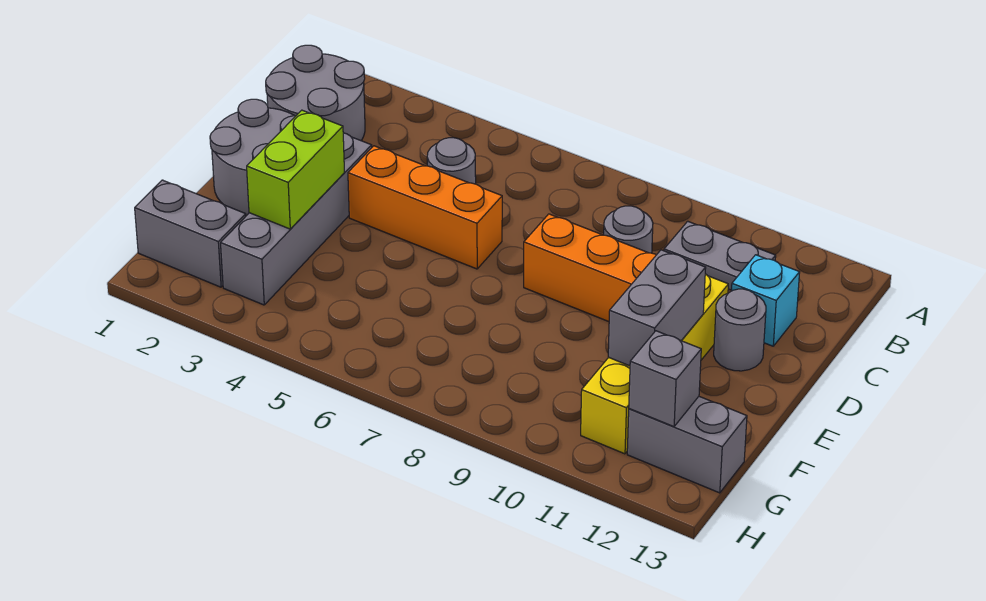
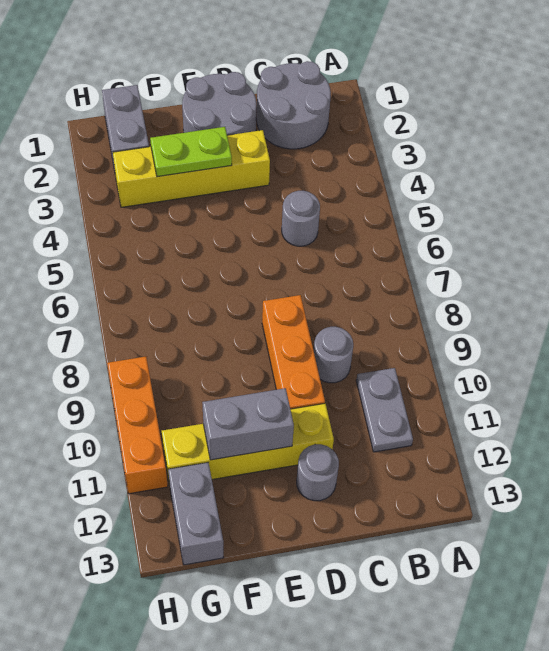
cyan 1x1 brick [732,255,800,346] -> none
grey 1x4 brick [221,133,372,305] -> yellow 1x4 brick [113,130,270,207]
orange 1x3 brick [348,146,502,269] -> orange 1x3 brick moved to [107,357,168,494]
lime 1x2 brick [247,110,345,229] -> lime 1x2 plate [150,127,232,177]
grey 1x1 brick [629,331,701,427] -> none

